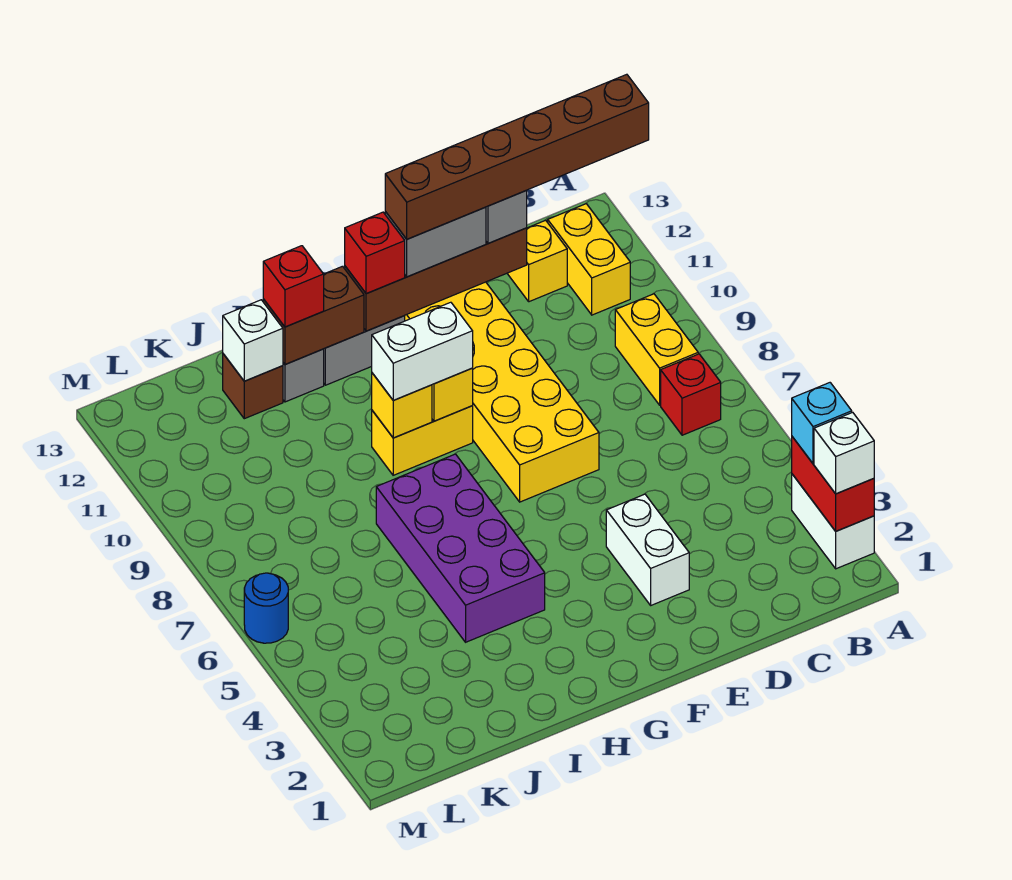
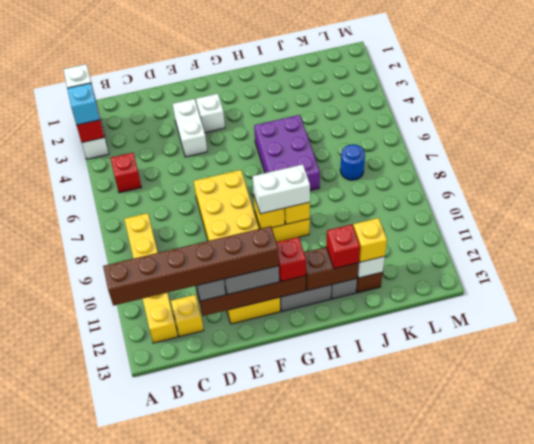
red 1x1 brick [661,354,721,435] -> red 1x1 brick moved to [110,153,141,193]
none -> white 1x1 brick [196,94,225,133]
purple 2x4 brick [376,454,545,642] -> purple 2x3 brick [254,115,320,191]
none -> yellow 1x1 brick [353,218,387,262]
blue 1x1 round brick [244,573,288,643] -> blue 1x1 round brick moved to [340,144,365,180]

